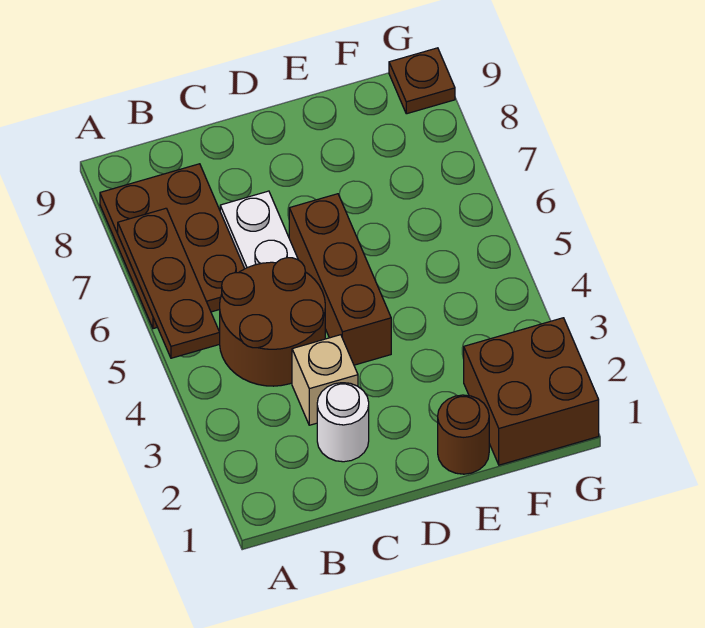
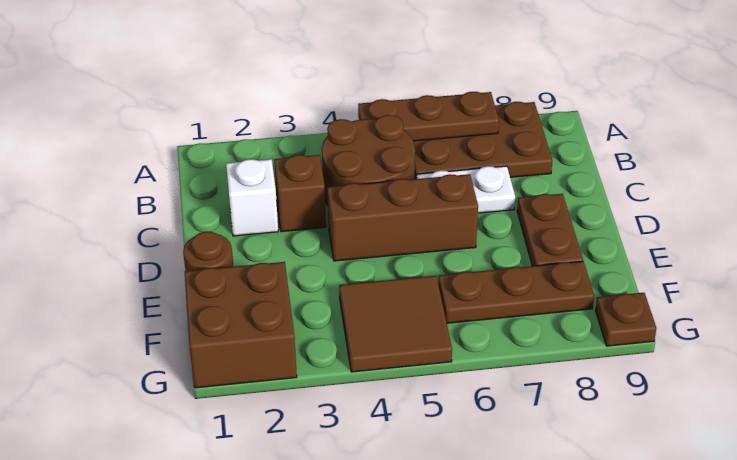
white 1x1 round brick [317,383,369,462] -> white 1x1 brick [226,159,278,236]
tan 1x1 brick [292,335,358,425] -> brown 1x1 brick [274,155,326,232]
none -> brown 1x2 plate [517,194,583,266]
none -> brown 2x2 tile [339,276,452,372]
none -> brown 1x3 plate [438,261,594,323]

